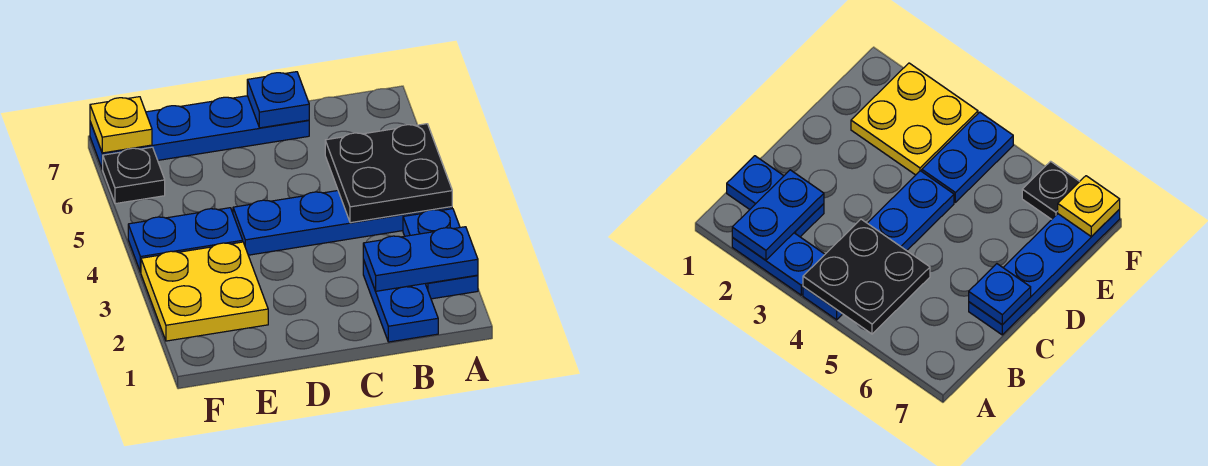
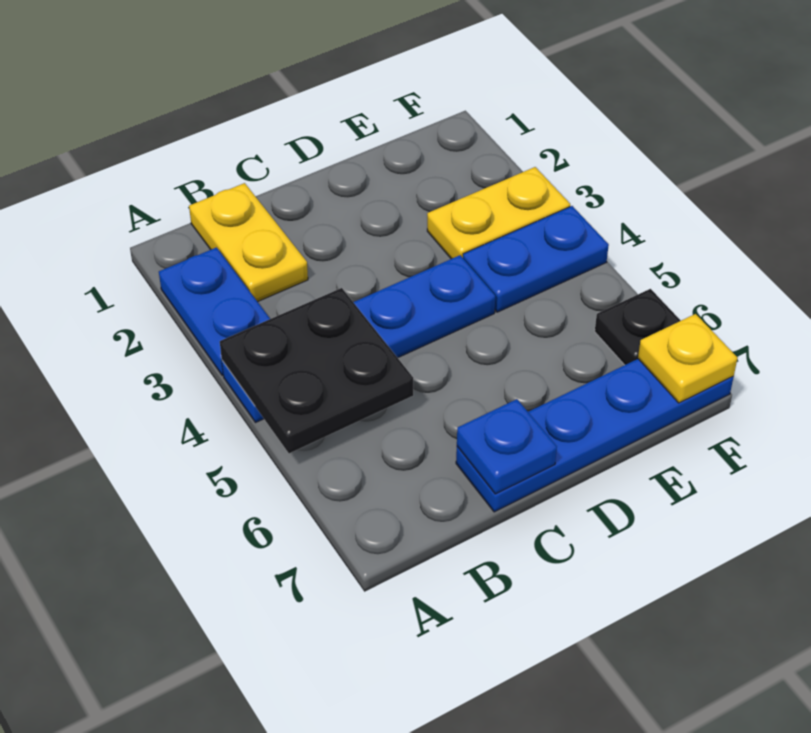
blue 1x2 plate [363,227,478,291] -> none
blue 1x2 plate [363,260,438,342] -> yellow 1x2 plate [189,183,308,302]
yellow 2x2 plate [141,242,268,341] -> yellow 1x2 plate [427,167,570,259]

